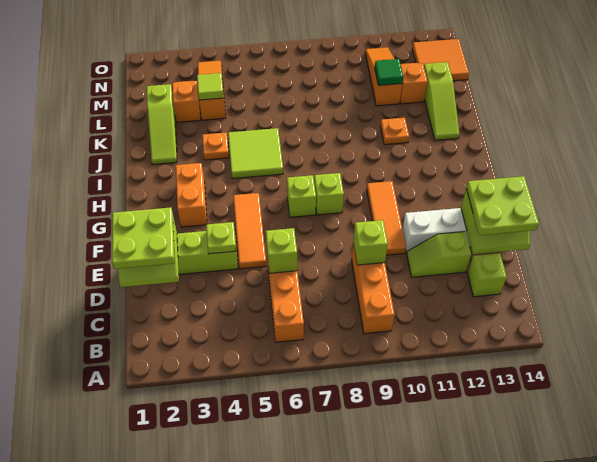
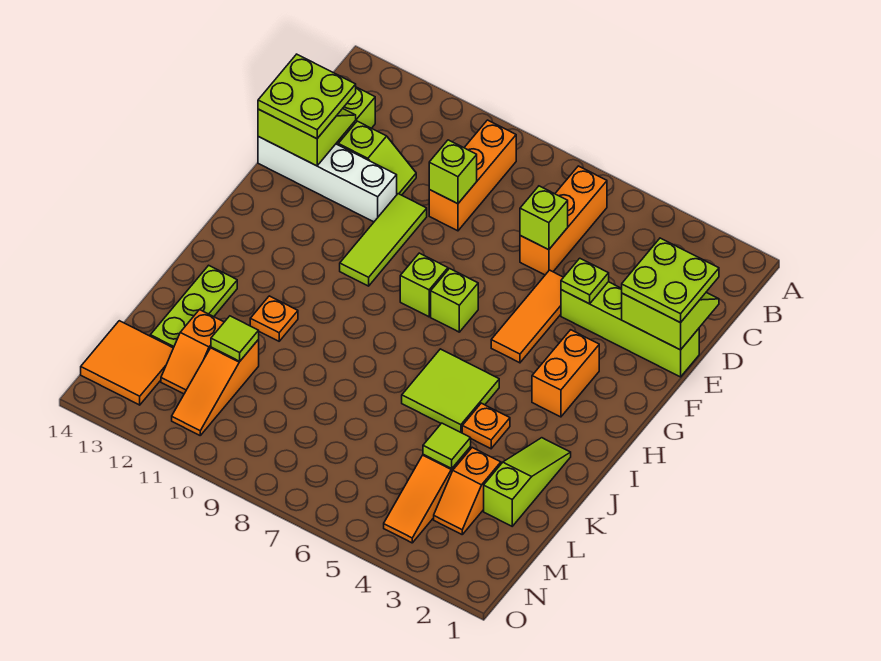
orange 1x3 tile [367,181,406,255] -> lime 1x3 tile [340,194,427,286]
lime 1x3 slope [424,62,459,140] -> lime 1x3 plate [150,265,237,348]
green 1x1 tile [375,59,403,85] -> lime 1x1 tile [211,316,259,361]

